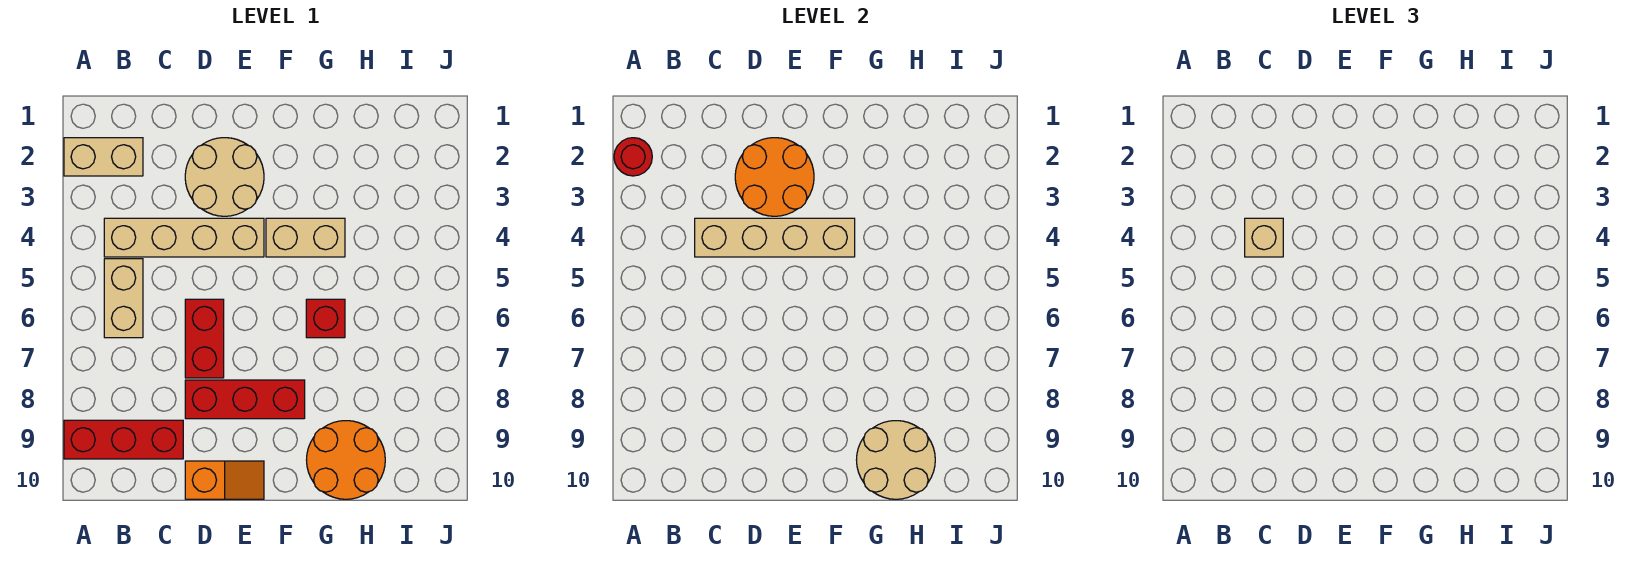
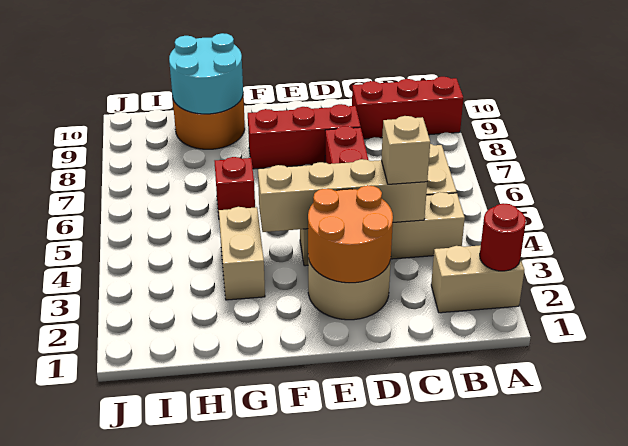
orange 1x2 slope [185,461,264,499] -> none
tan 1x2 brick [266,218,345,257] -> tan 1x2 brick turned to [219,207,265,300]
tan 2x2 round brick [857,421,935,499] -> cyan 2x2 round brick [169,33,243,114]

